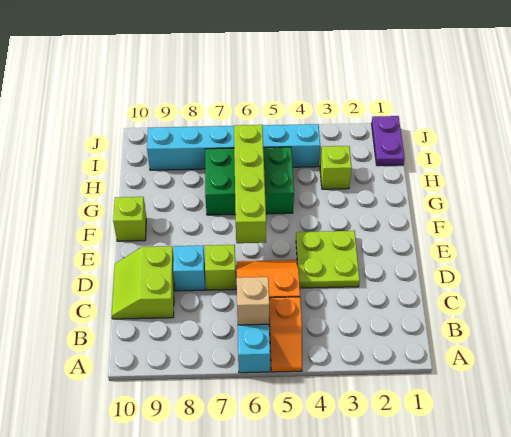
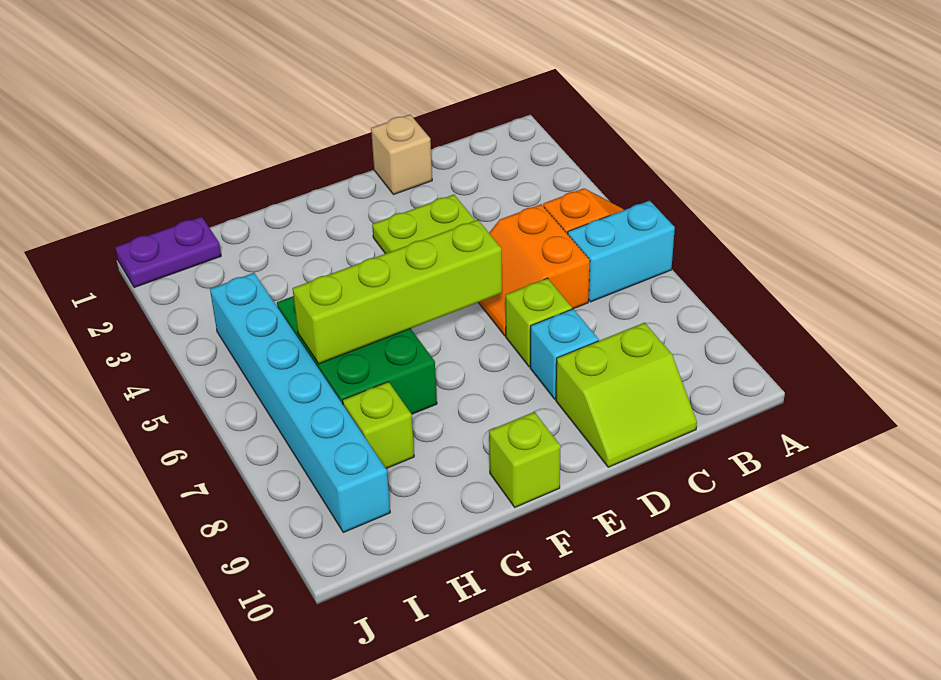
tan 1x1 brick [237,277,269,325] -> tan 1x1 brick moved to [371,115,432,195]
lime 1x1 brick [320,146,352,189] -> lime 1x1 brick moved to [343,382,414,469]

